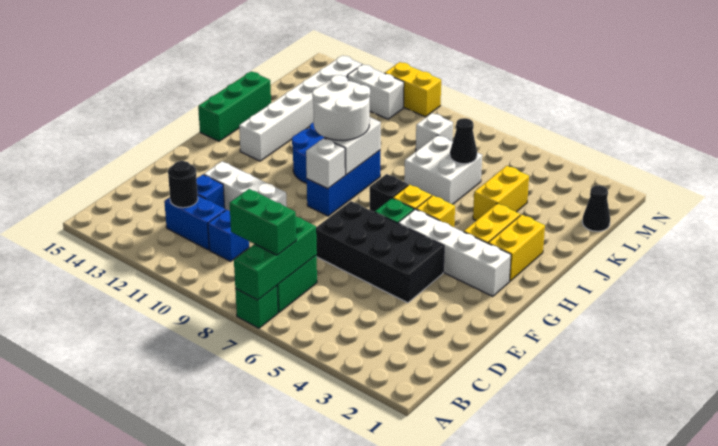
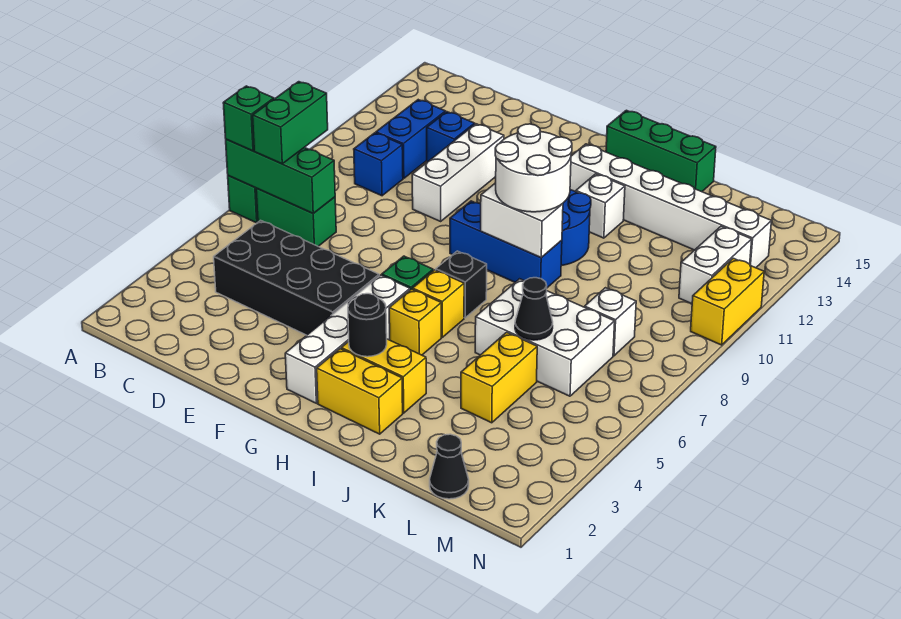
none -> green 1x1 brick [223,86,274,151]
black 1x1 round brick [168,161,198,208] -> black 1x1 round brick moved to [348,294,387,357]
black 2x4 brick [316,201,444,303] -> black 2x4 brick turned to [214,220,379,335]
white 1x1 brick [306,138,345,189] -> white 1x1 brick moved to [576,174,625,238]
yellow 1x2 brick [473,166,529,221] -> yellow 1x2 brick turned to [461,332,537,423]
white 2x2 brick [404,135,482,204] -> white 2x3 brick [475,279,615,396]

